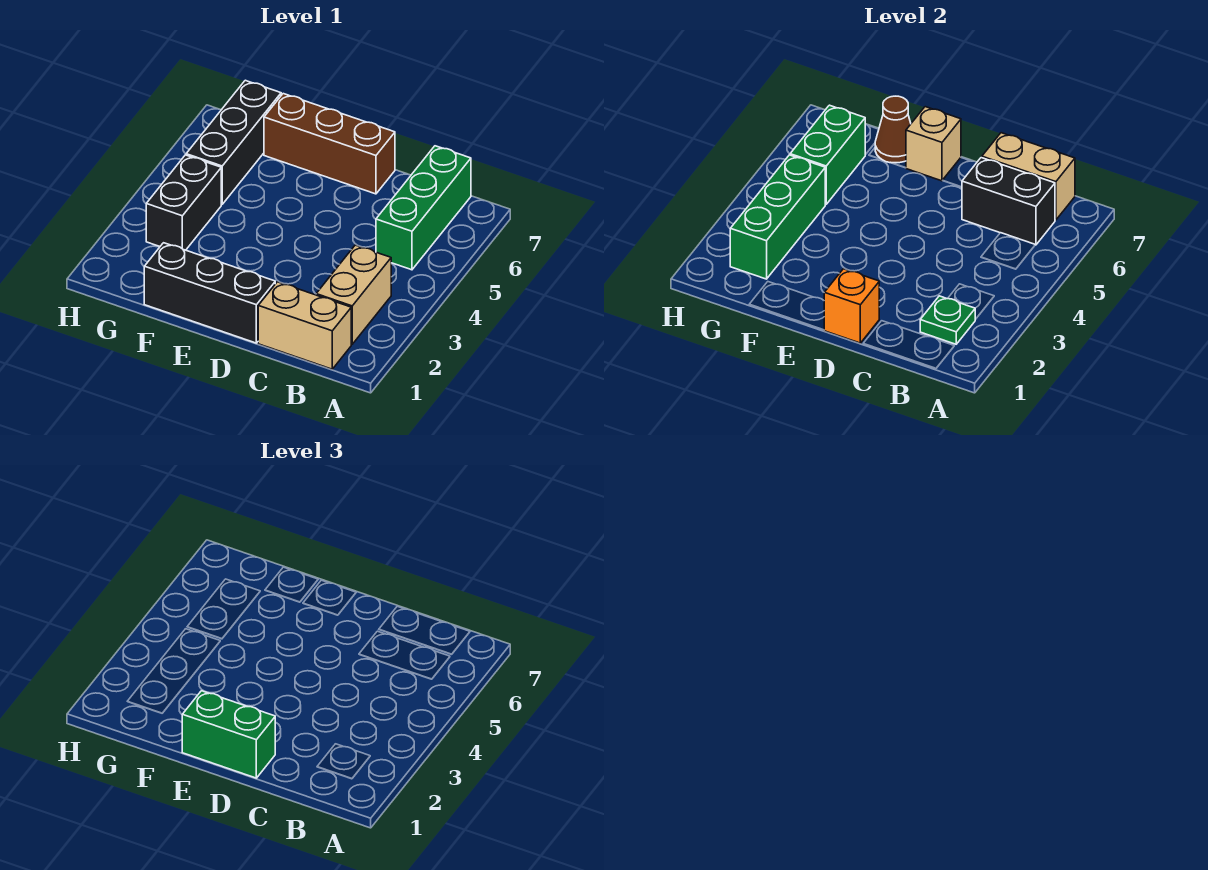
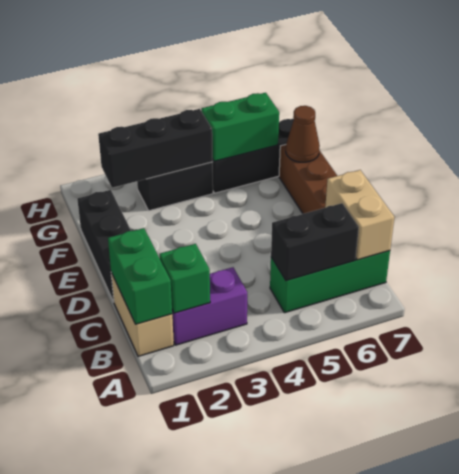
tan 1x2 brick [316,245,391,344] -> purple 1x2 brick [172,267,247,345]
green 1x1 plate [920,296,975,344] -> green 1x1 brick [159,244,210,313]
black 1x2 brick [962,158,1055,245] -> black 1x2 brick turned to [271,203,359,281]
orange 1x1 brick [824,269,879,343] -> none
green 1x2 brick [182,691,275,778] -> green 1x2 brick moved to [108,228,172,324]
tan 1x1 brick [906,107,961,181] -> none
green 1x3 brick [730,155,825,279] -> black 1x3 brick [98,109,213,188]

